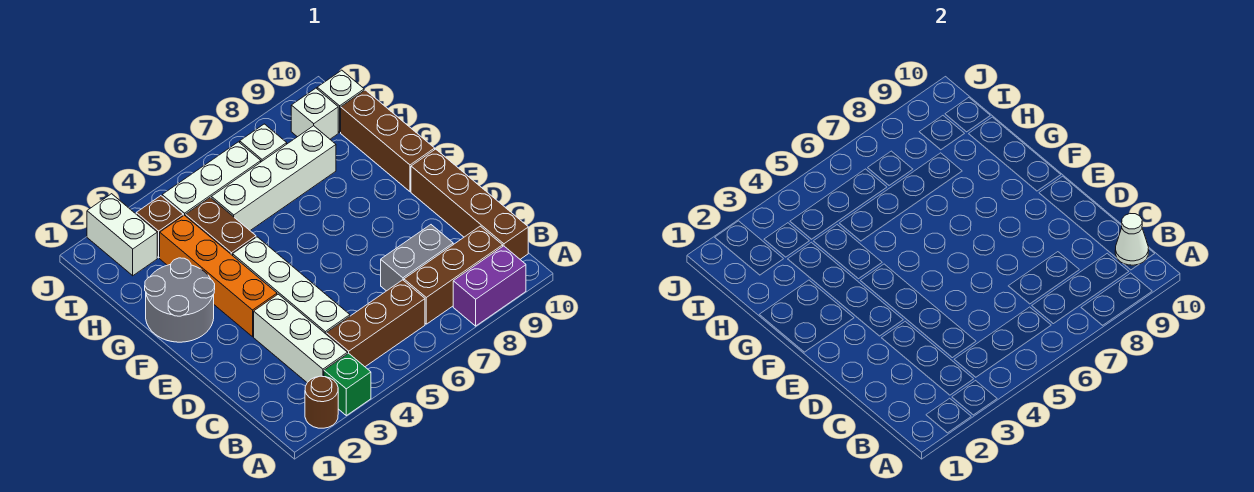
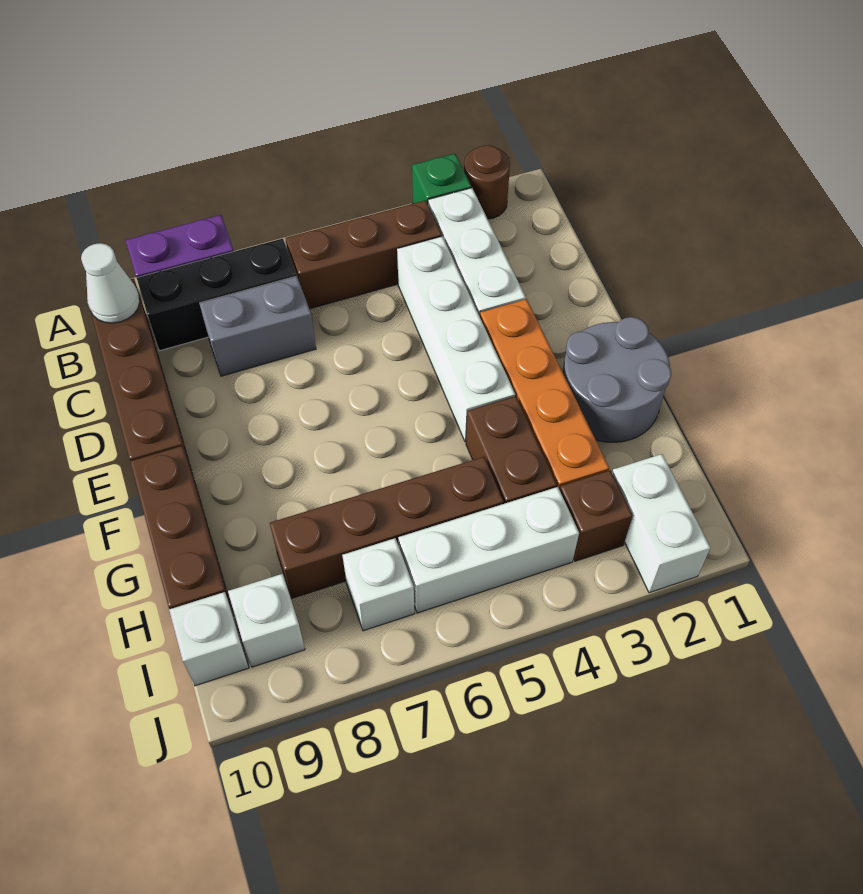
brown 1x3 brick [404,226,503,324] -> black 1x3 brick [137,239,297,351]
white 1x4 brick [211,126,336,230] -> brown 1x4 brick [270,457,504,598]

